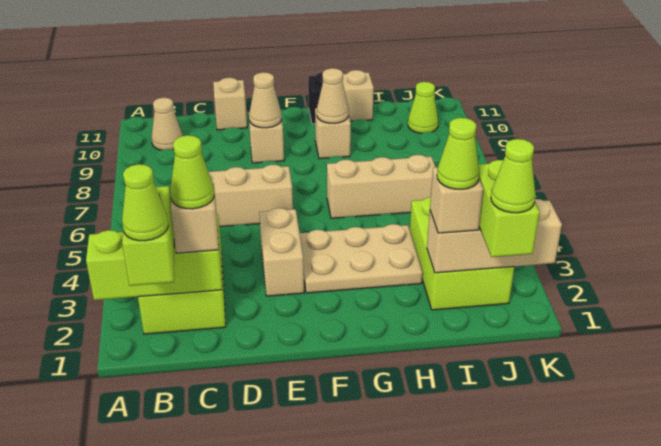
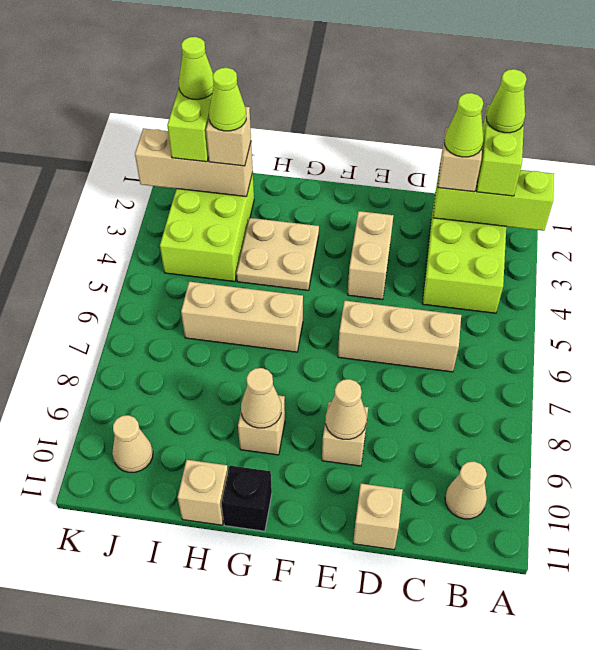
tan 2x3 plate [300,224,423,293] -> tan 2x2 plate [236,218,319,290]
lime 1x1 cone [408,82,438,133] -> tan 1x1 cone [112,415,153,472]

